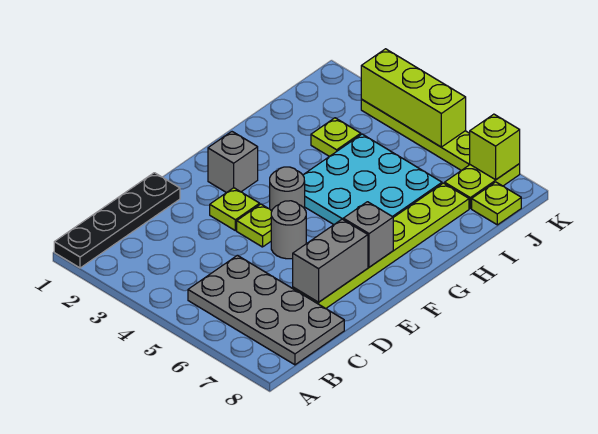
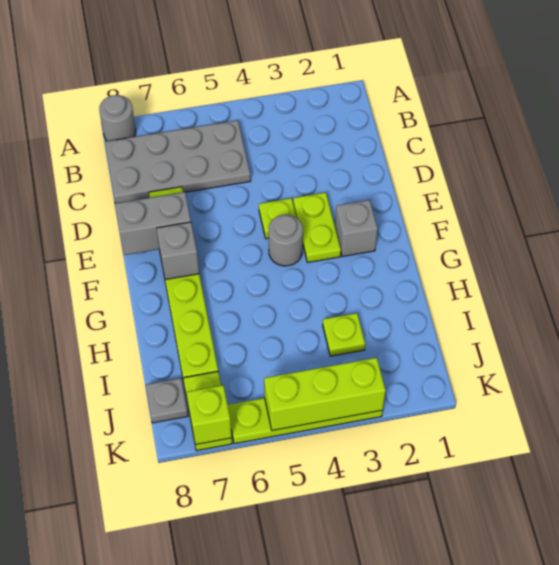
black 1x4 plate [54,173,180,268] -> none
grey 1x2 brick [293,219,368,302] -> grey 1x2 brick turned to [115,192,191,255]
lime 1x1 plate [210,188,260,231] -> lime 1x2 plate [293,192,341,263]
grey 1x1 round brick [271,201,306,259] -> grey 1x1 round brick moved to [99,95,136,141]
cyan 3x3 plate [303,134,442,224] -> none
lime 1x1 plate [472,182,521,225] -> grey 1x1 plate [146,378,188,423]

